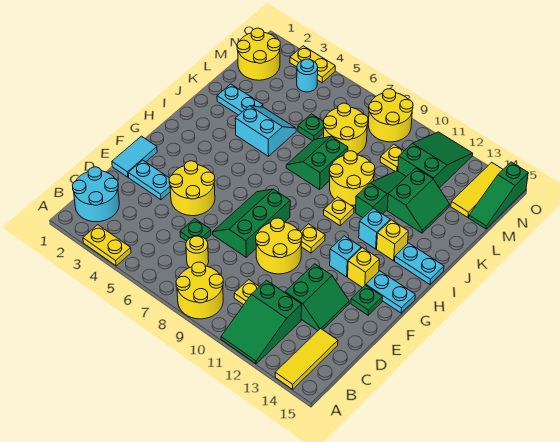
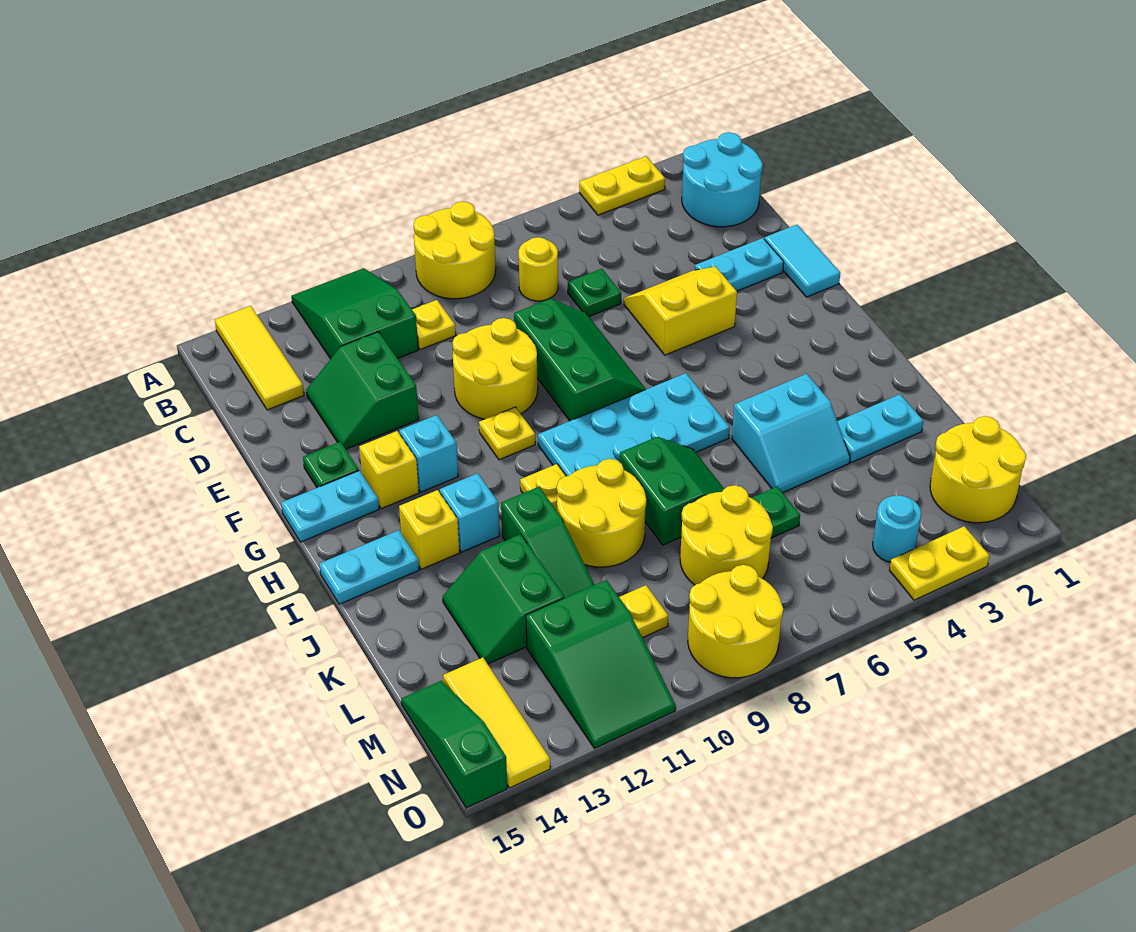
yellow 2x2 round brick [169,161,215,216] -> yellow 2x2 slope [624,267,737,355]
none -> cyan 2x4 plate [538,373,730,476]

